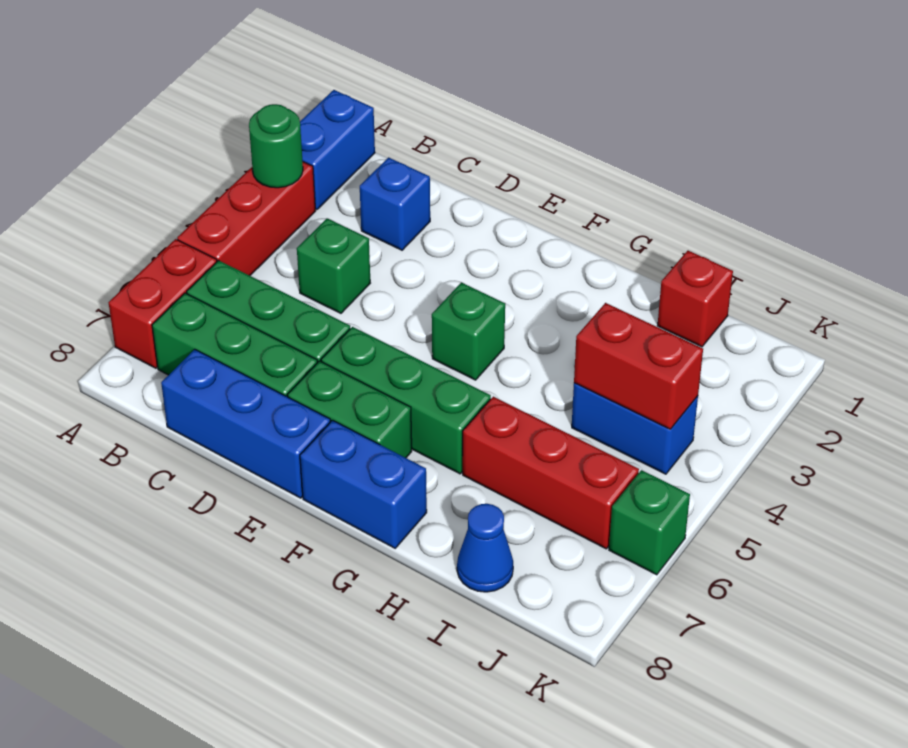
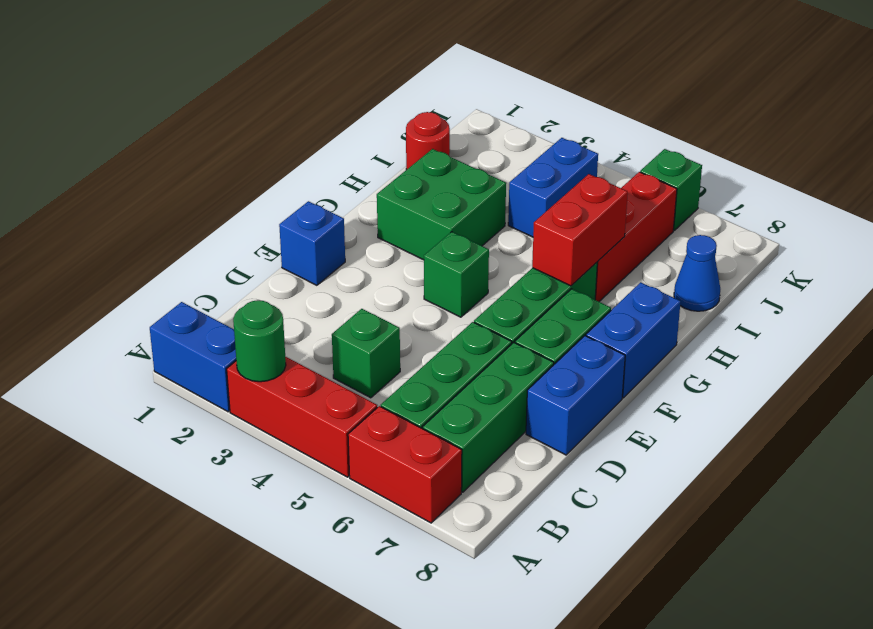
blue 1x1 brick [360,157,430,250] -> blue 1x1 brick moved to [279,201,345,285]
blue 1x3 brick [161,349,330,498] -> blue 1x2 brick [526,336,625,455]
none -> green 2x2 brick [377,149,506,260]
red 1x1 brick [657,251,733,347] -> red 1x1 round brick [406,112,450,170]
red 1x2 brick [574,303,703,429] -> red 1x2 brick moved to [532,174,628,286]

